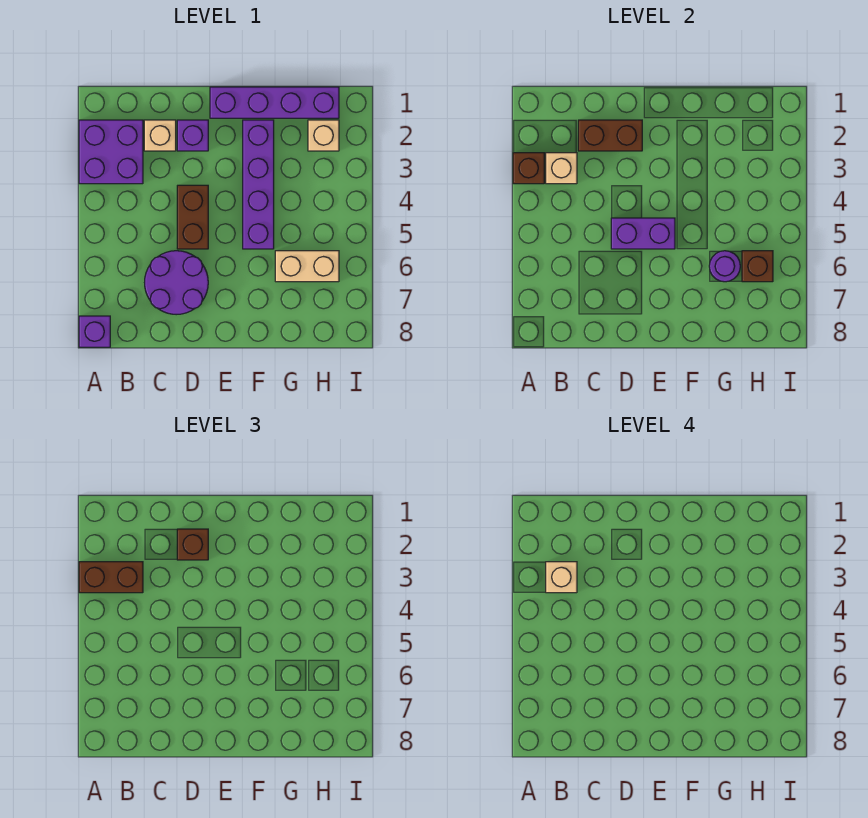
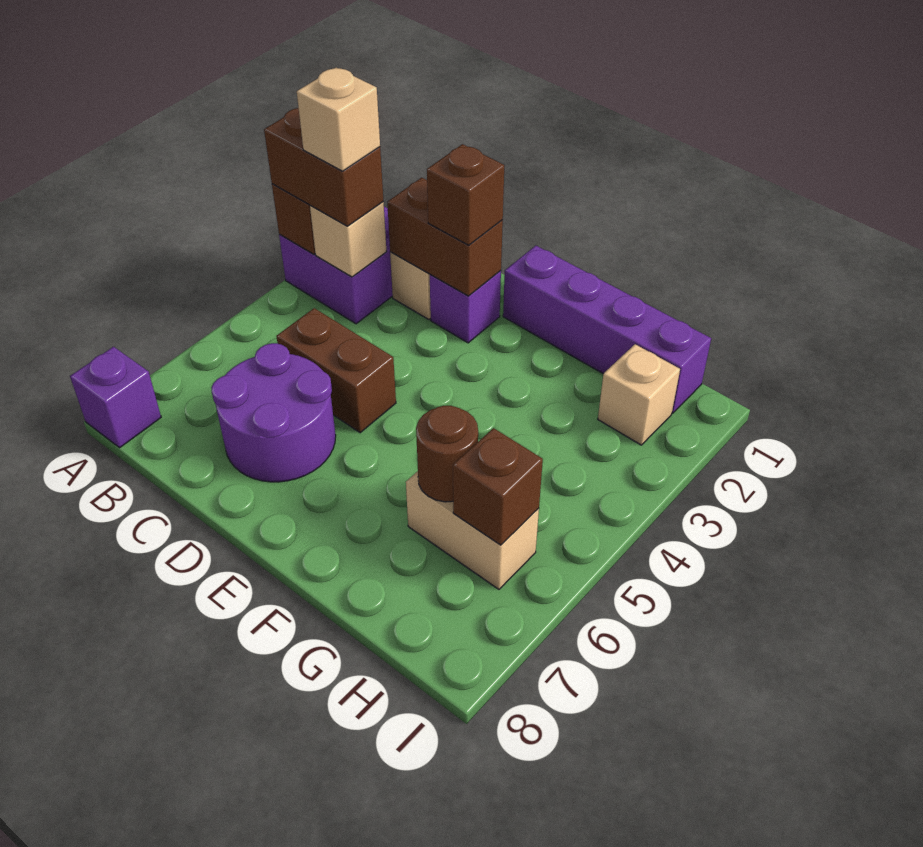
brown 1x2 brick [177,185,208,249] -> brown 1x2 brick turned to [276,308,396,433]
purple 1x2 brick [611,218,675,249] -> none
purple 1x4 brick [243,120,274,249] -> none
purple 1x1 round brick [709,251,740,282] -> brown 1x1 round brick [416,406,478,502]

